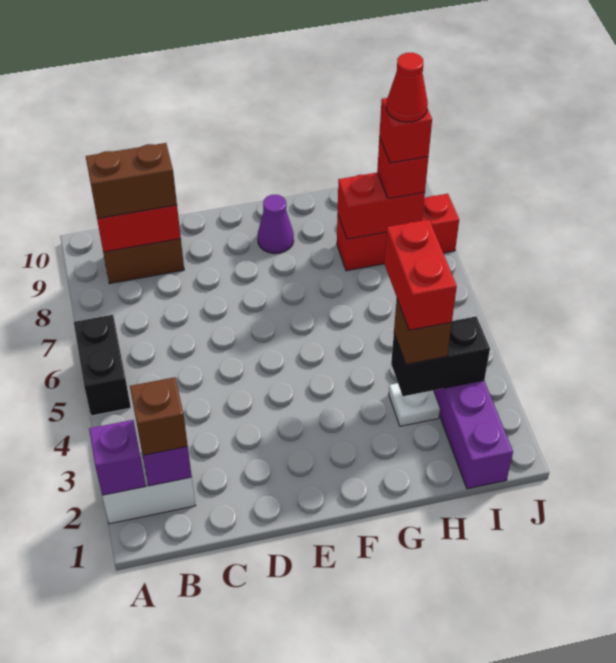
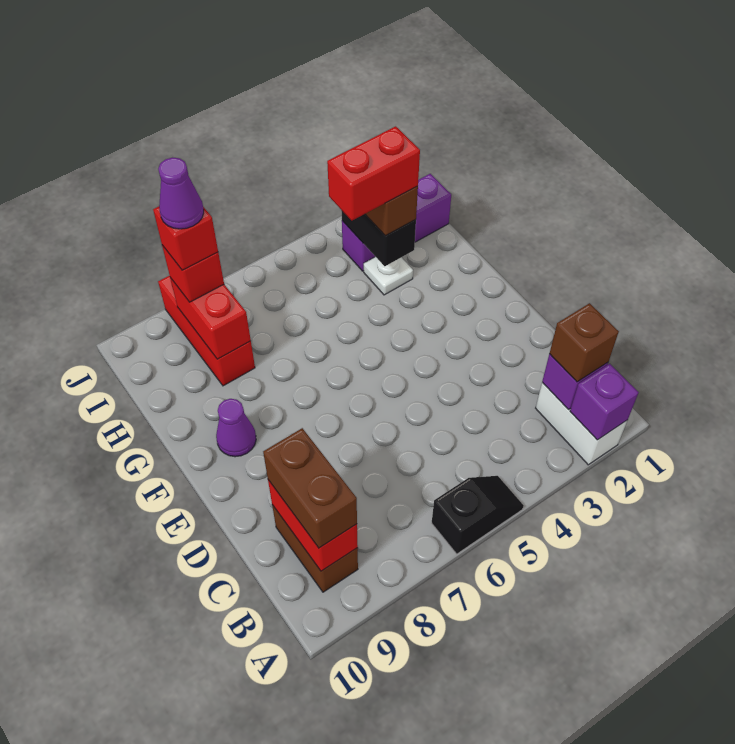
black 1x2 brick [74,315,131,416] -> black 1x2 slope [432,476,524,554]
red 1x1 cone [386,53,428,122] -> purple 1x1 cone [158,157,204,229]

